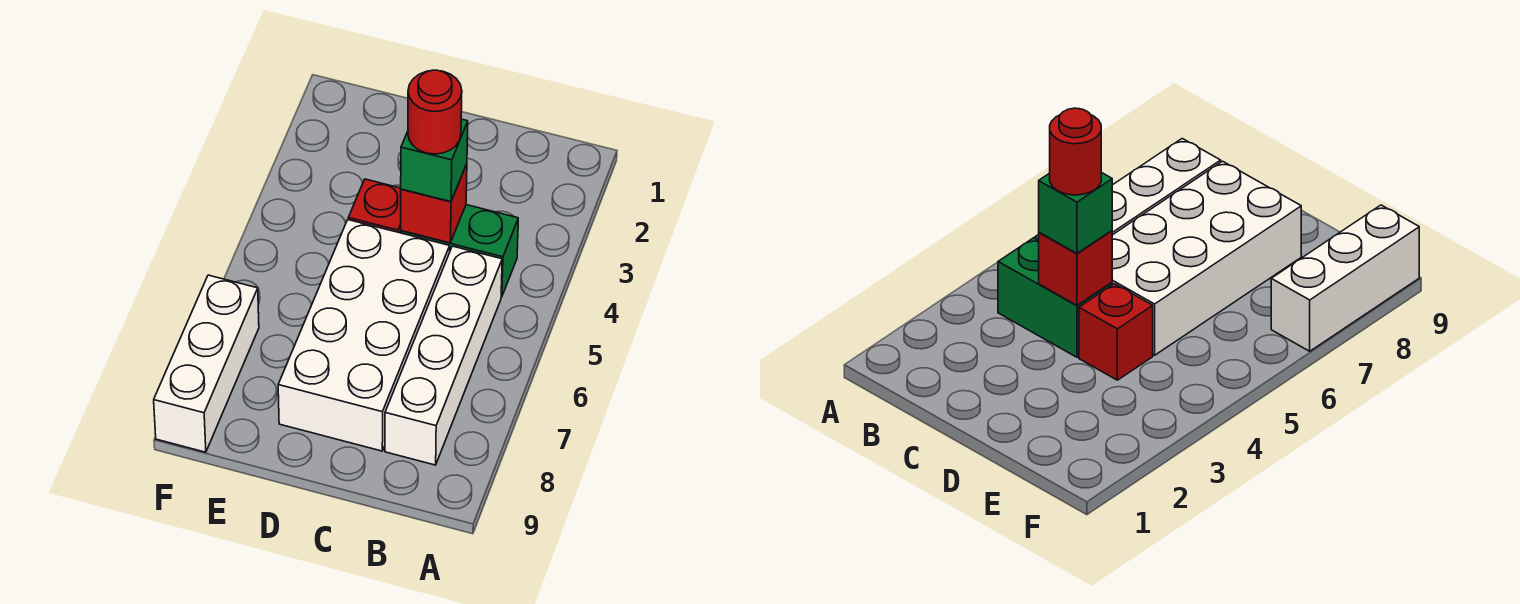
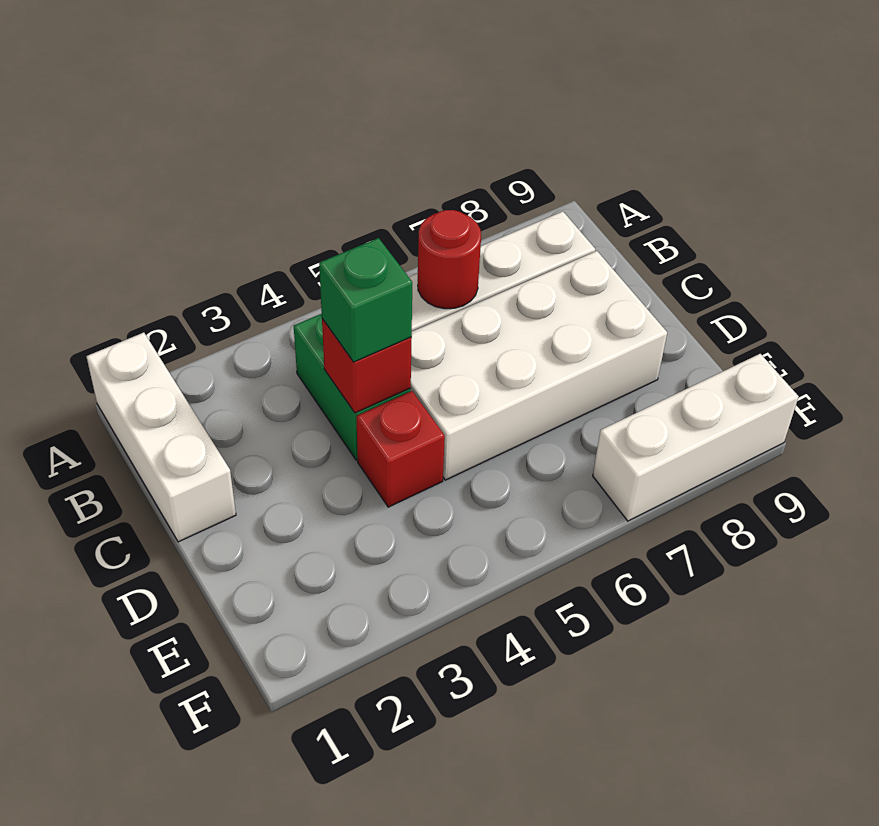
none -> white 1x3 brick [86,333,236,542]
red 1x1 round brick [408,70,462,154] -> red 1x1 round brick moved to [418,210,481,309]

